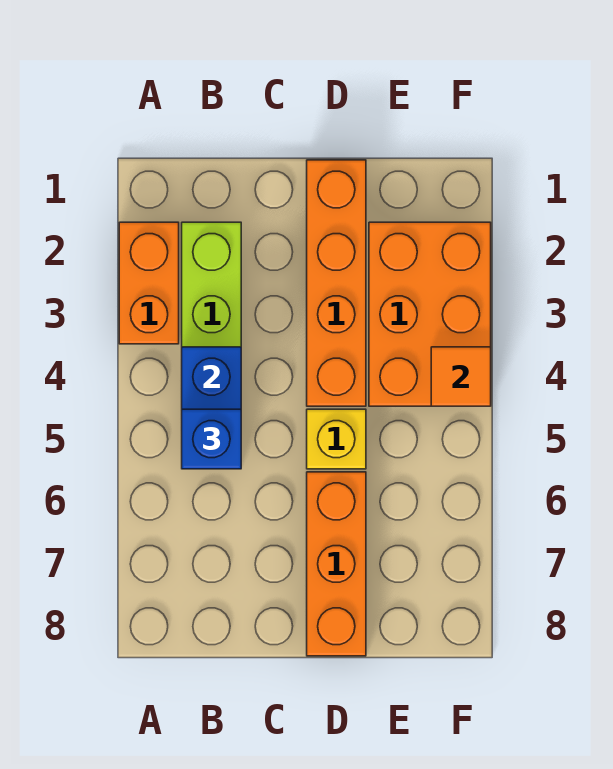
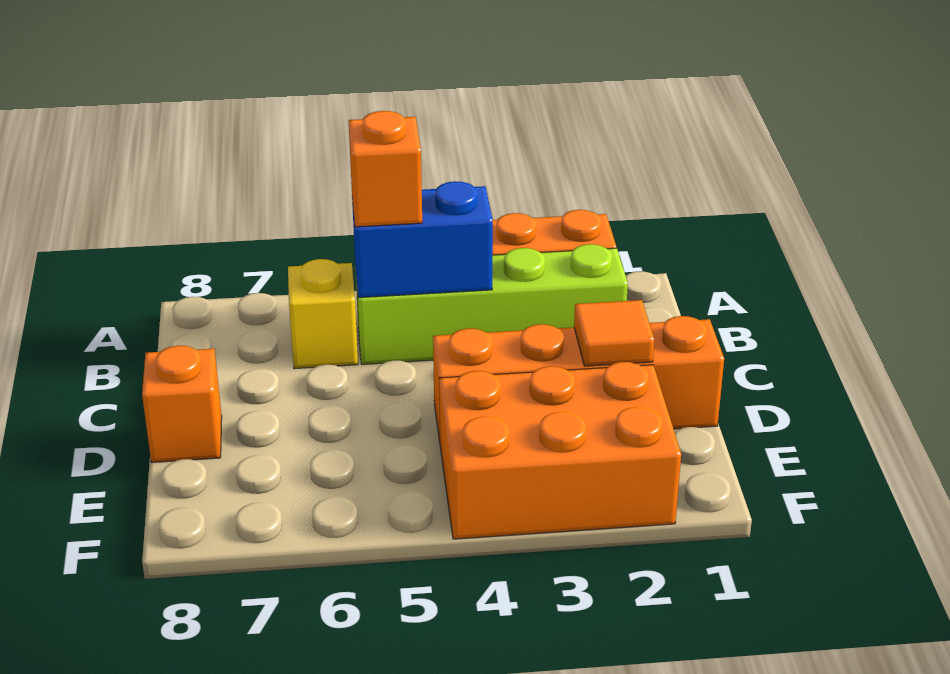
blue 1x1 brick [182,409,241,469] -> orange 1x1 brick [349,111,422,227]
yellow 1x1 brick [307,409,366,469] -> yellow 1x1 brick moved to [288,259,358,369]
orange 1x3 brick [307,472,366,656] -> orange 1x1 brick [142,345,222,462]
orange 1x1 tile [431,347,491,406] -> orange 1x1 tile moved to [574,300,654,366]

